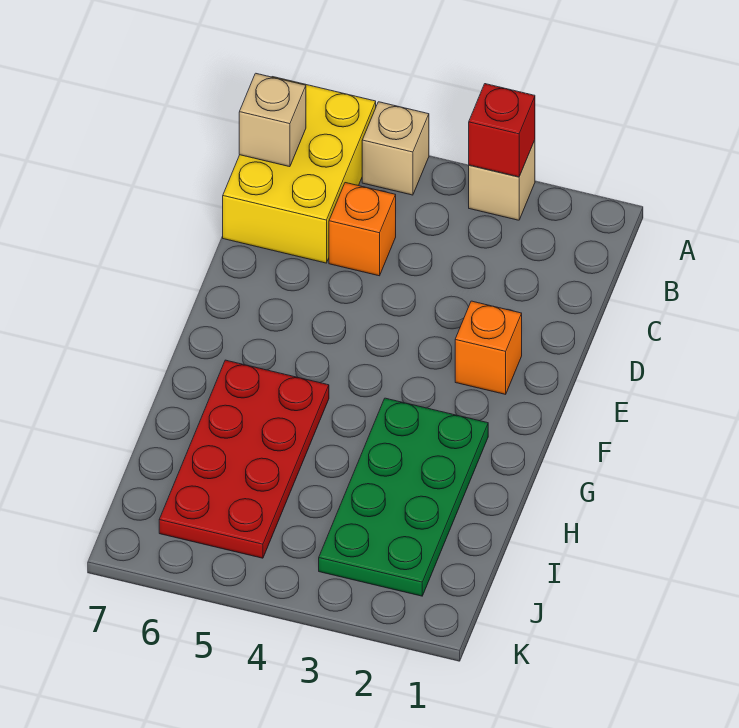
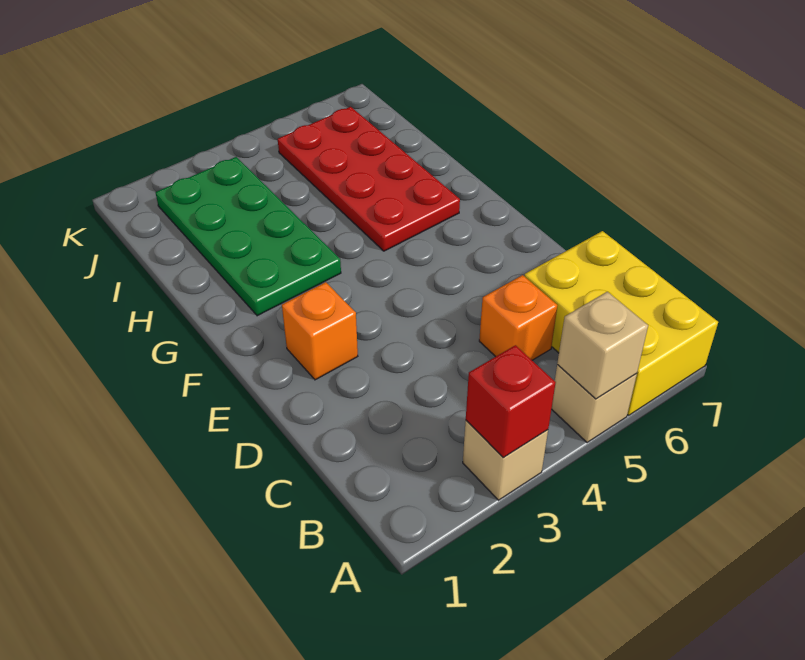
tan 1x1 brick [239,73,306,167] -> tan 1x1 brick moved to [557,292,648,399]

